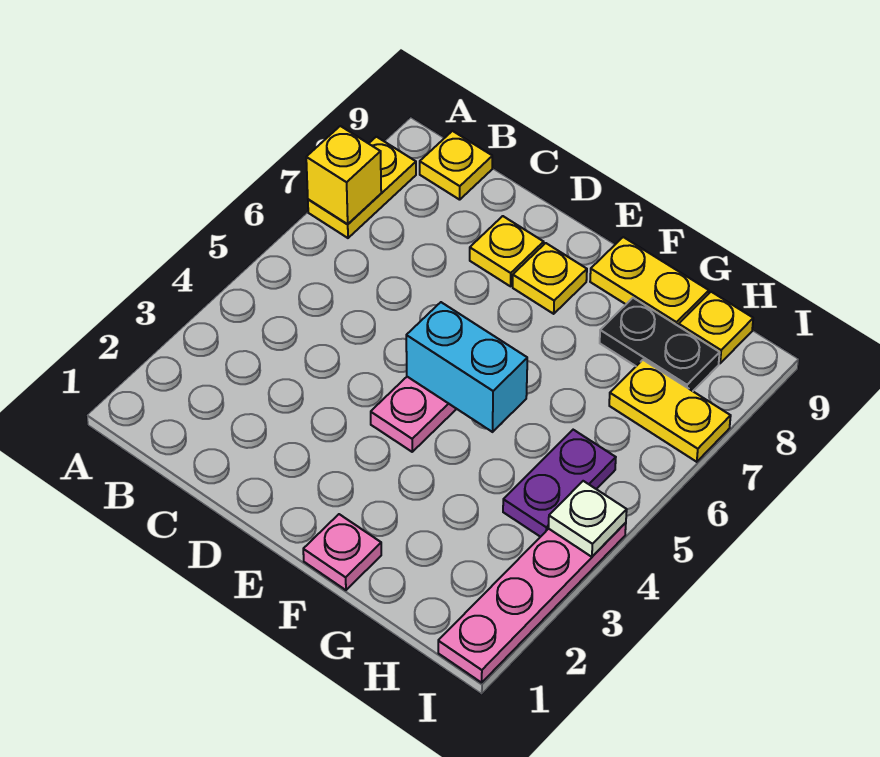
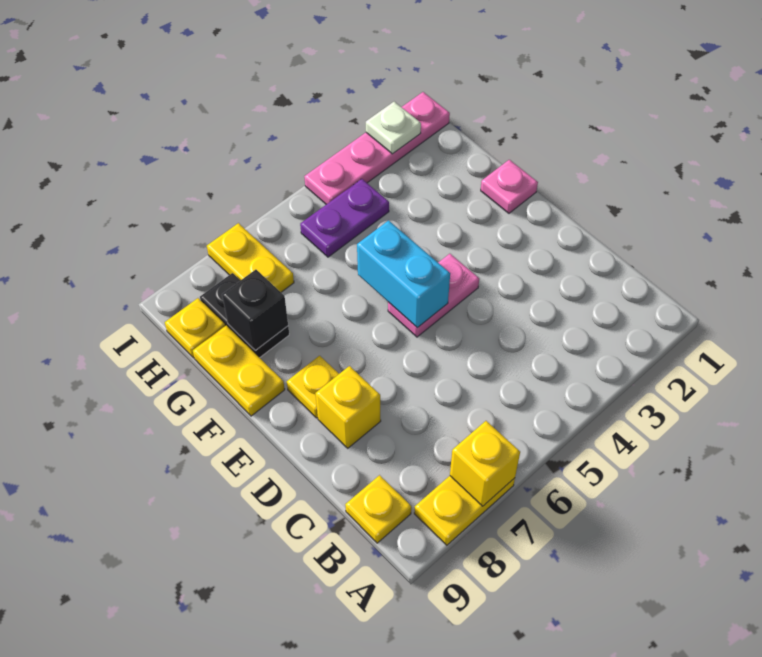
yellow 1x1 plate [470,216,544,286] -> yellow 1x1 brick [315,366,381,448]
none -> black 1x1 brick [222,270,288,351]
white 1x1 plate [548,481,627,557] -> white 1x1 plate moved to [366,102,421,154]

